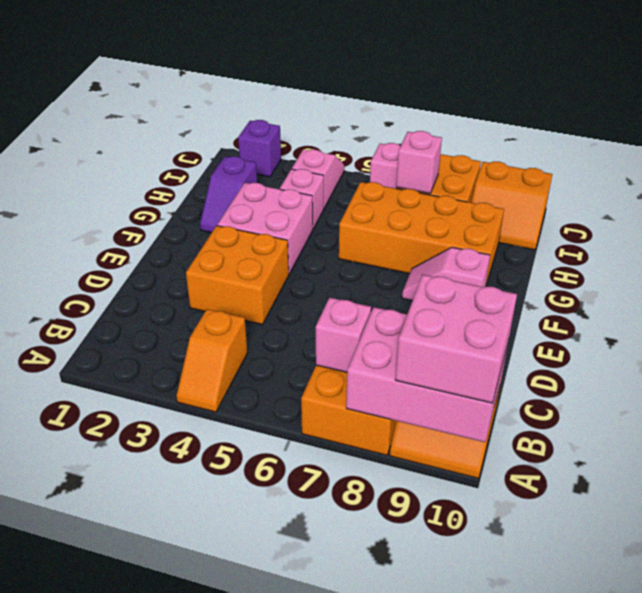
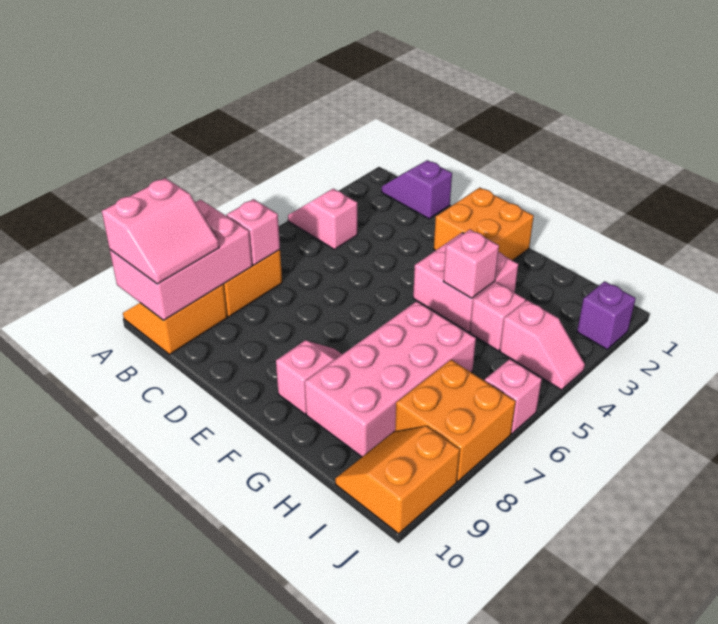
orange 1x2 slope [177,309,247,412] -> pink 1x2 slope [288,189,357,250]
pink 2x2 brick [395,275,517,403] -> pink 2x2 slope [102,178,219,284]
orange 2x2 brick [186,226,289,324] -> orange 2x2 brick moved to [434,188,534,261]
purple 1x2 slope [200,156,257,233] -> purple 1x2 slope moved to [382,160,452,219]
orange 2x4 brick [339,182,504,287] -> pink 2x4 brick [305,301,476,457]
pink 1x1 brick [396,131,442,193] -> pink 1x1 brick moved to [443,230,499,298]

